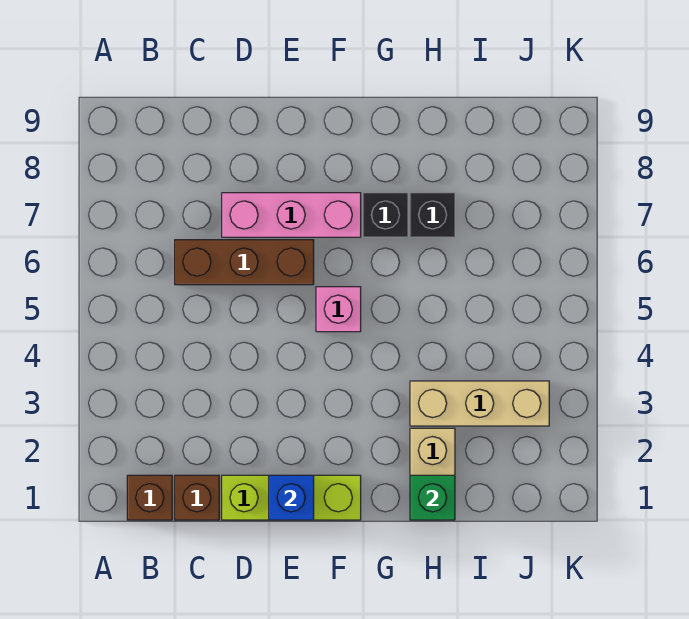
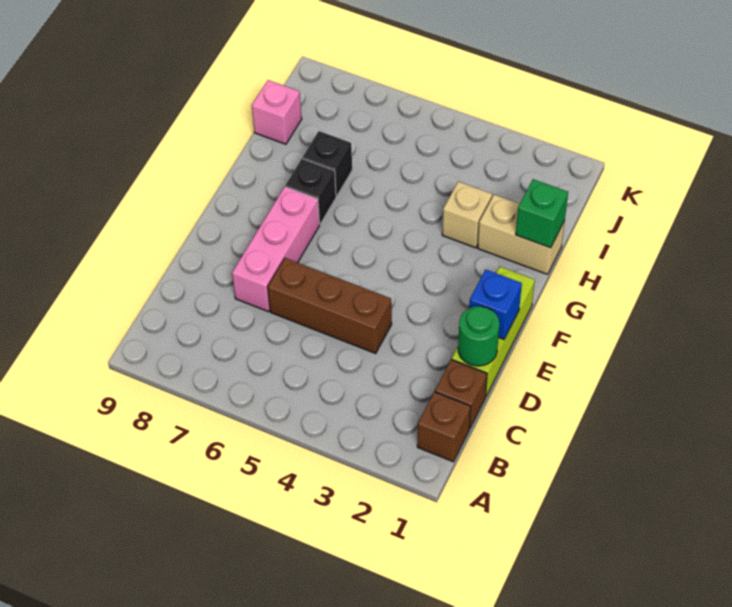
brown 1x3 brick [175,240,314,285] -> brown 1x3 brick turned to [268,258,392,353]
none -> green 1x1 round brick [458,306,499,366]
pink 1x1 brick [316,287,361,332] -> pink 1x1 brick moved to [252,80,302,144]
tan 1x3 brick [410,381,549,426] -> tan 1x1 brick [442,182,492,248]

